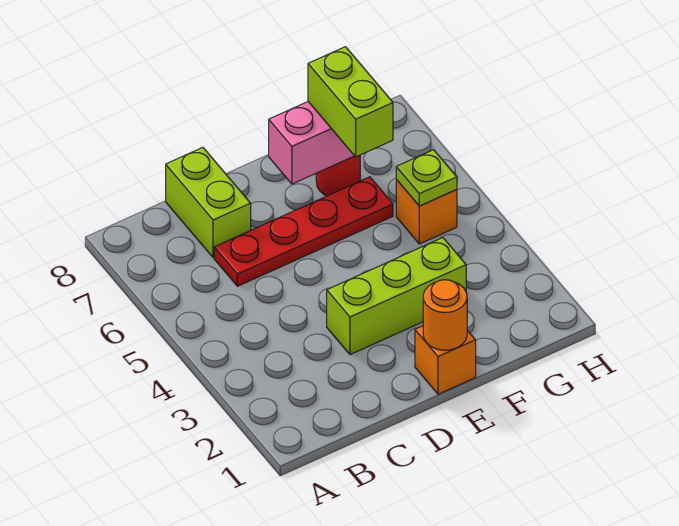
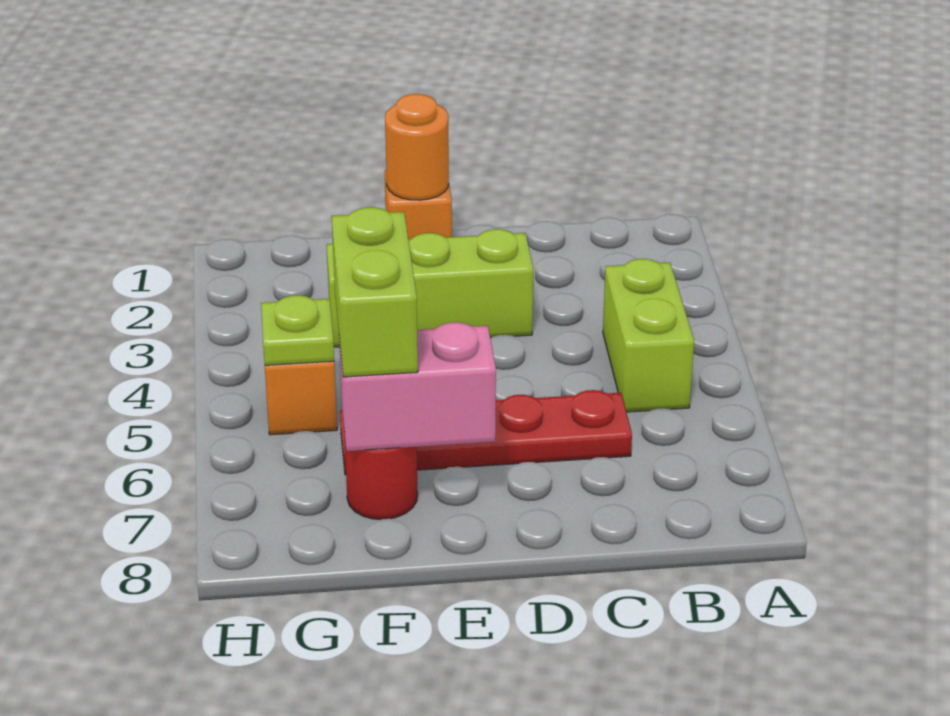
lime 1x2 brick [166,147,251,258] -> lime 1x2 brick moved to [603,259,694,412]

